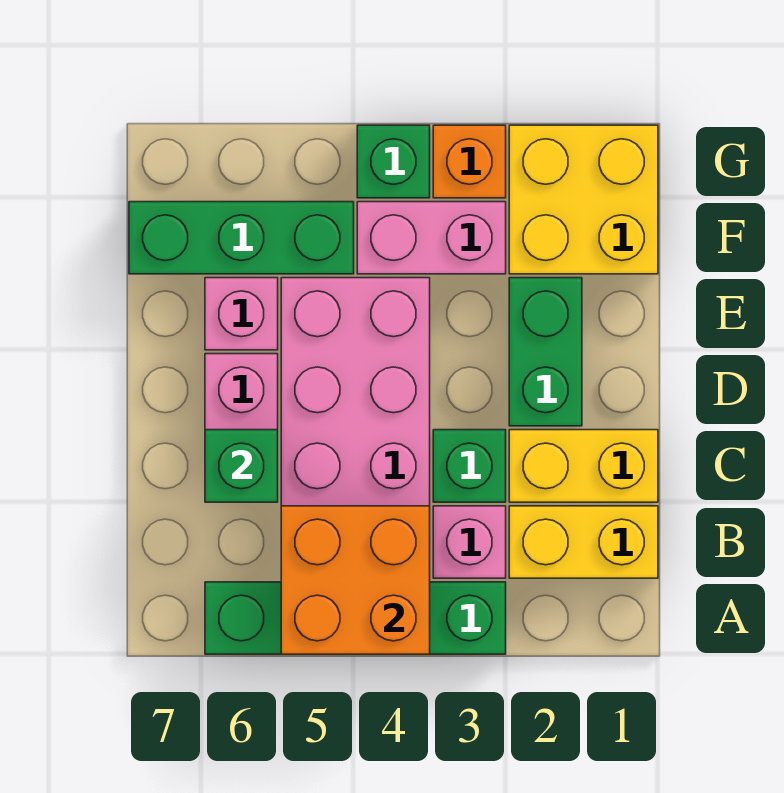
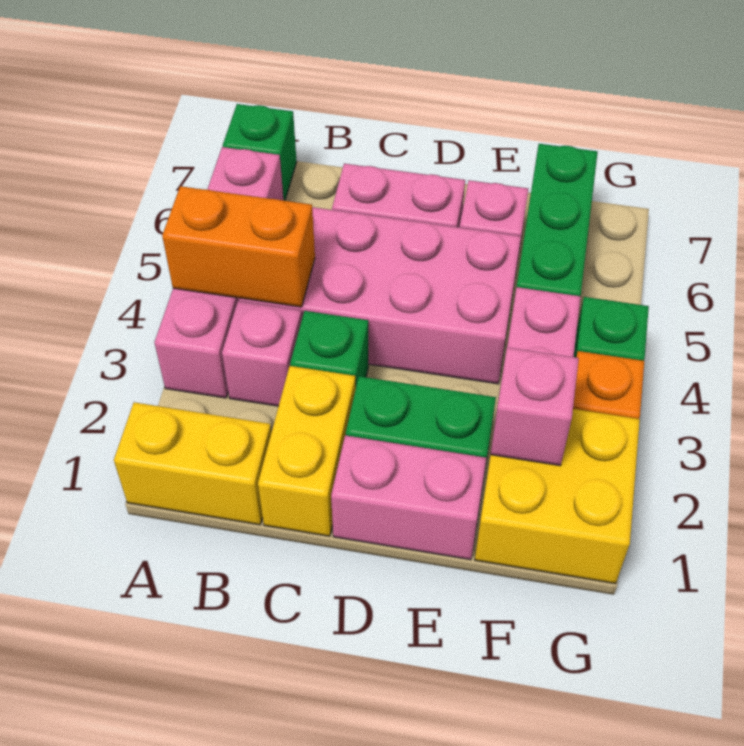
green 1x4 brick [205,582,506,654] -> pink 1x4 brick [154,147,283,398]
orange 2x2 brick [281,506,430,654] -> orange 1x2 brick [162,186,315,307]
yellow 1x2 brick [509,506,658,578] -> yellow 1x2 brick turned to [114,402,271,525]
green 1x1 brick [205,430,278,502] -> green 1x1 brick moved to [223,104,297,201]
none -> pink 1x2 brick [331,435,486,560]
none -> pink 1x1 brick [491,347,579,466]

